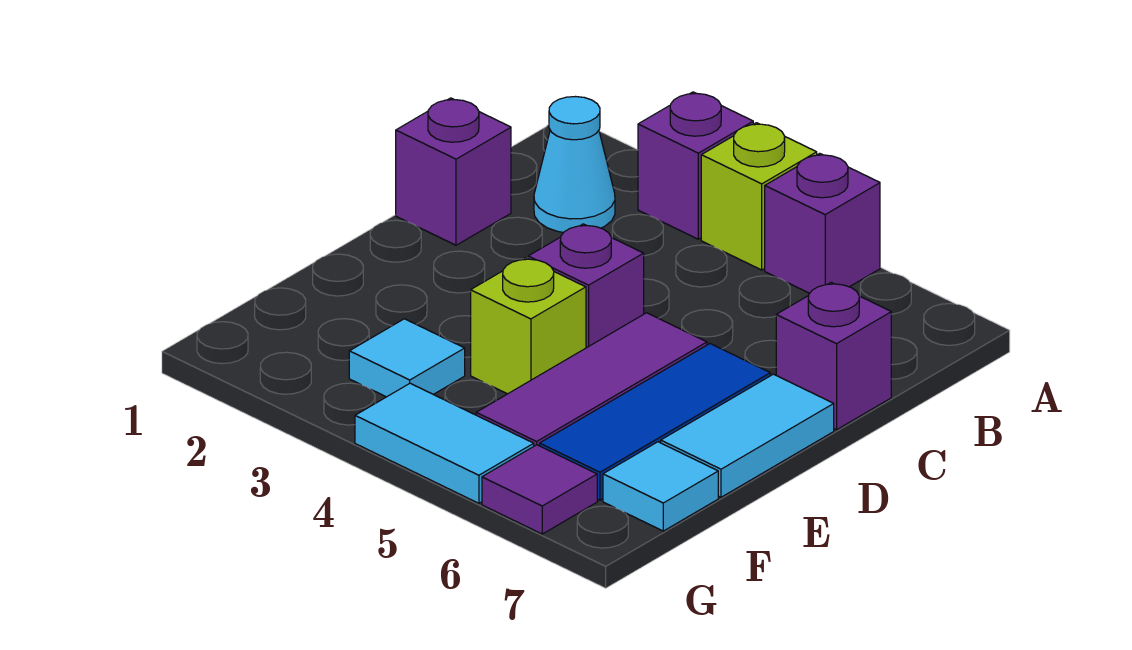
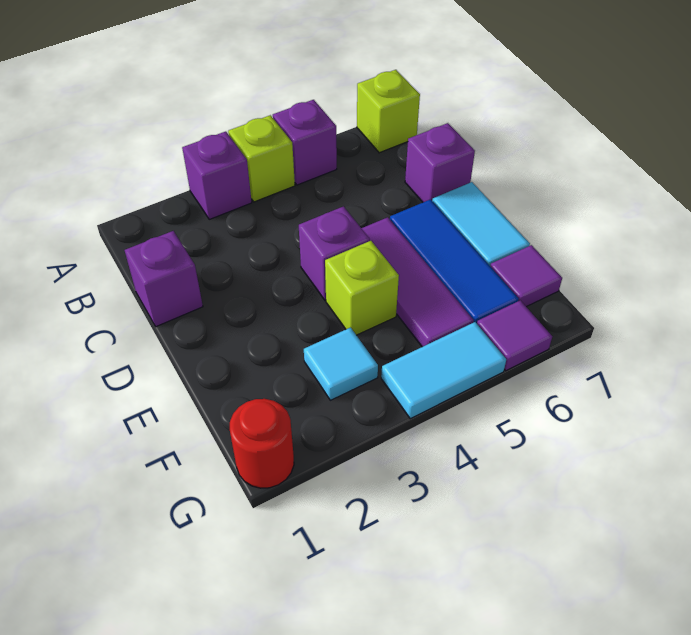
none -> lime 1x1 brick [357,70,420,153]
cyan 1x1 cone [534,97,615,232] -> none
cyan 1x1 tile [603,442,718,531] -> purple 1x1 tile [490,245,562,307]
none -> red 1x1 round brick [230,399,294,488]

